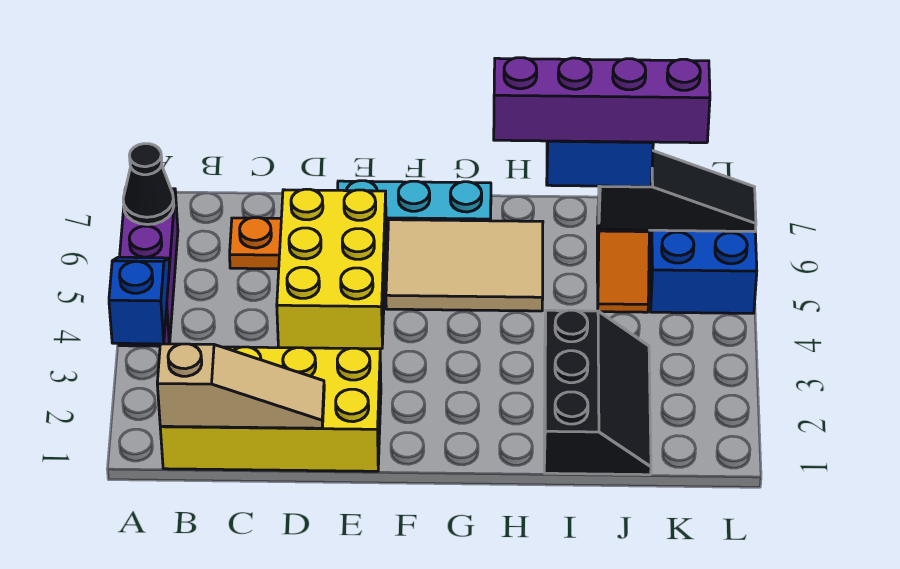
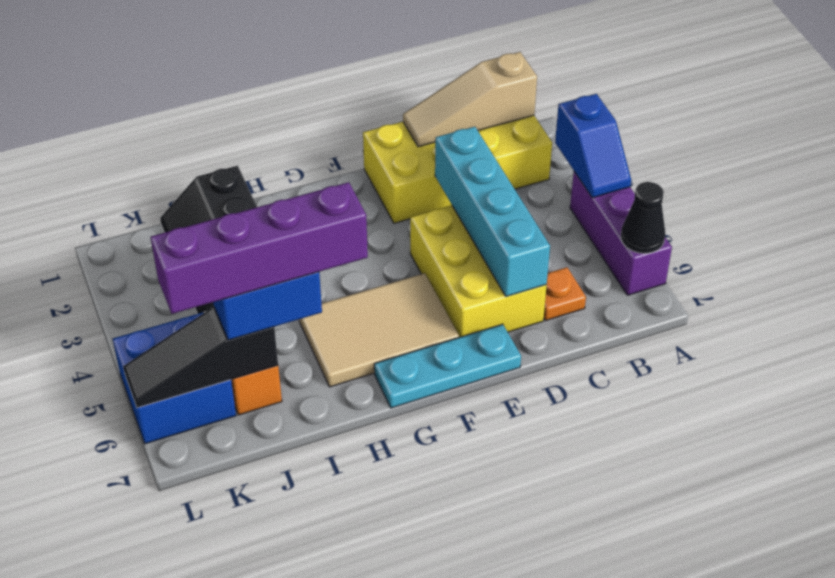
none -> cyan 1x4 brick [435,127,550,297]

